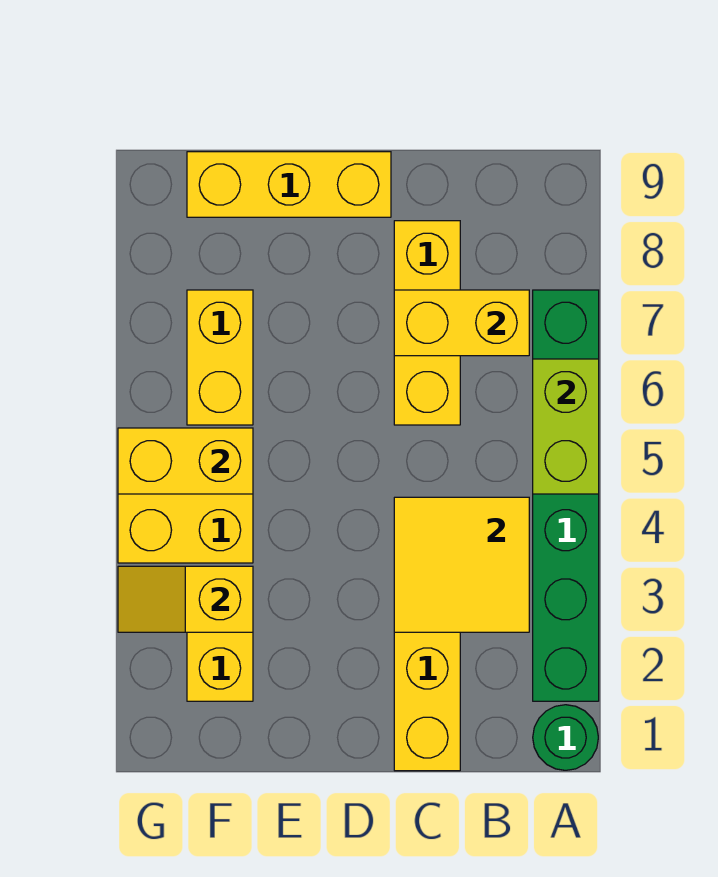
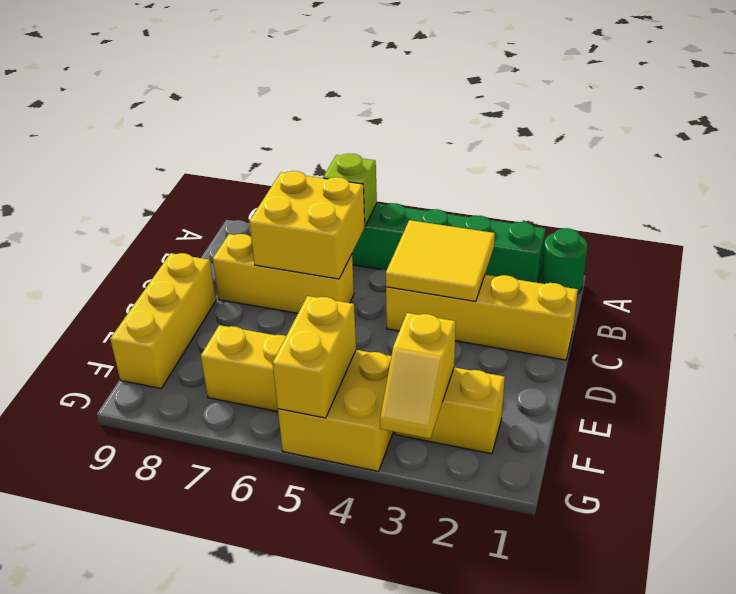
lime 1x2 brick [533,359,599,494] -> lime 1x1 brick [323,154,377,226]
yellow 1x2 brick [394,290,529,356] -> yellow 2x2 brick [249,171,365,279]

